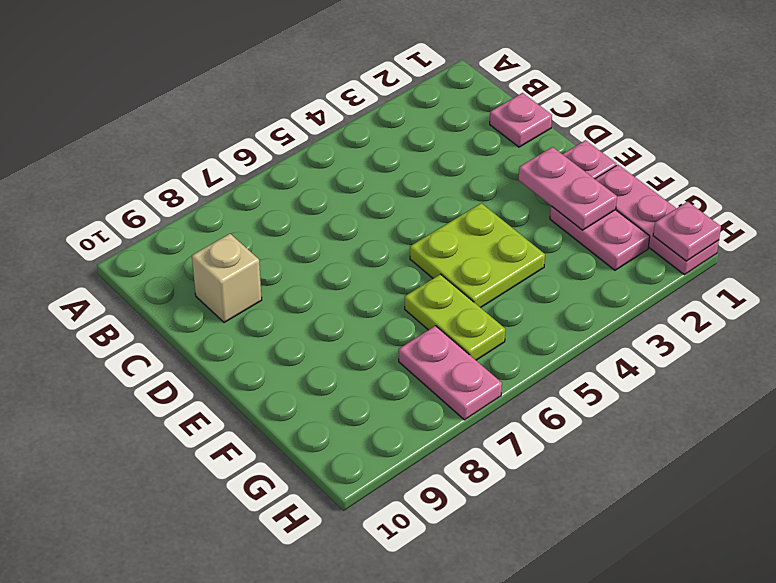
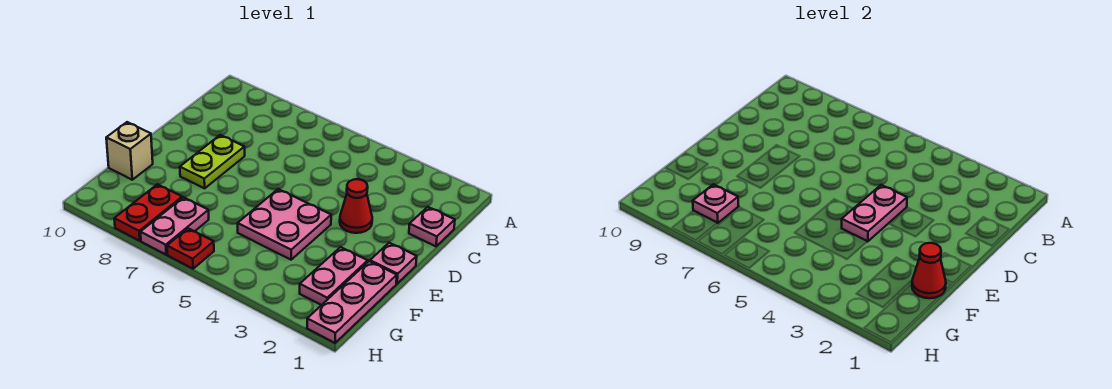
tan 1x1 brick [192,234,262,323] -> tan 1x1 brick moved to [106,122,153,180]
none -> red 1x1 cone [340,179,372,233]
pink 1x2 plate [519,147,617,230] -> pink 1x2 plate moved to [842,185,907,242]
lime 2x2 plate [410,203,545,308] -> pink 2x2 plate [238,189,331,260]
none -> red 1x1 cone [912,243,946,298]
lime 1x2 plate [405,274,505,360] -> lime 1x2 plate moved to [180,135,245,188]
none -> red 1x2 plate [114,184,182,241]
pink 1x1 plate [653,202,721,261] -> pink 1x1 plate moved to [693,184,739,223]
none -> red 1x1 plate [167,228,214,269]

